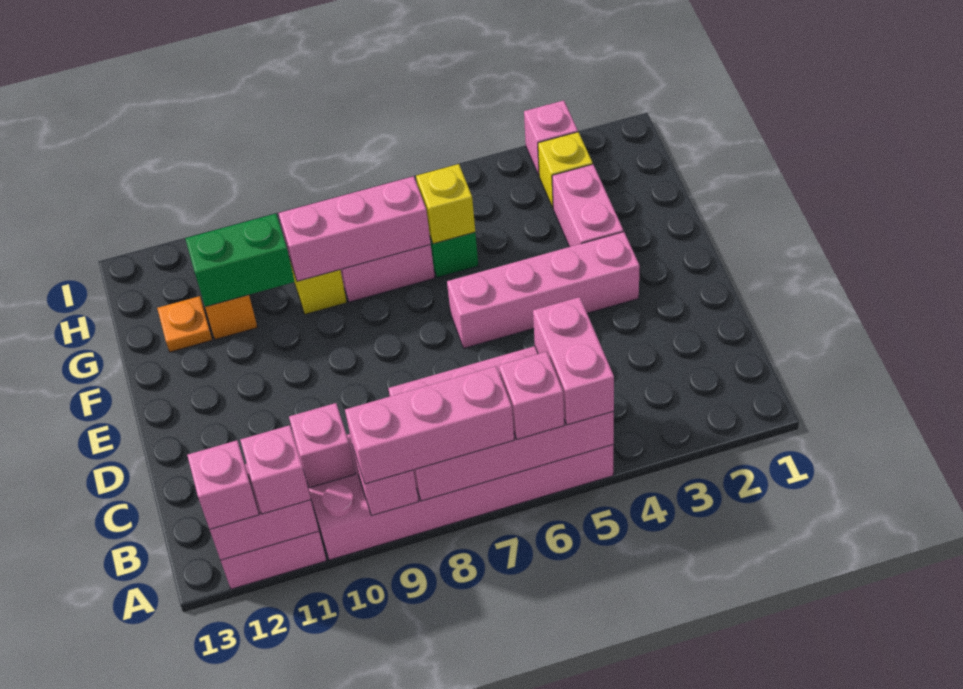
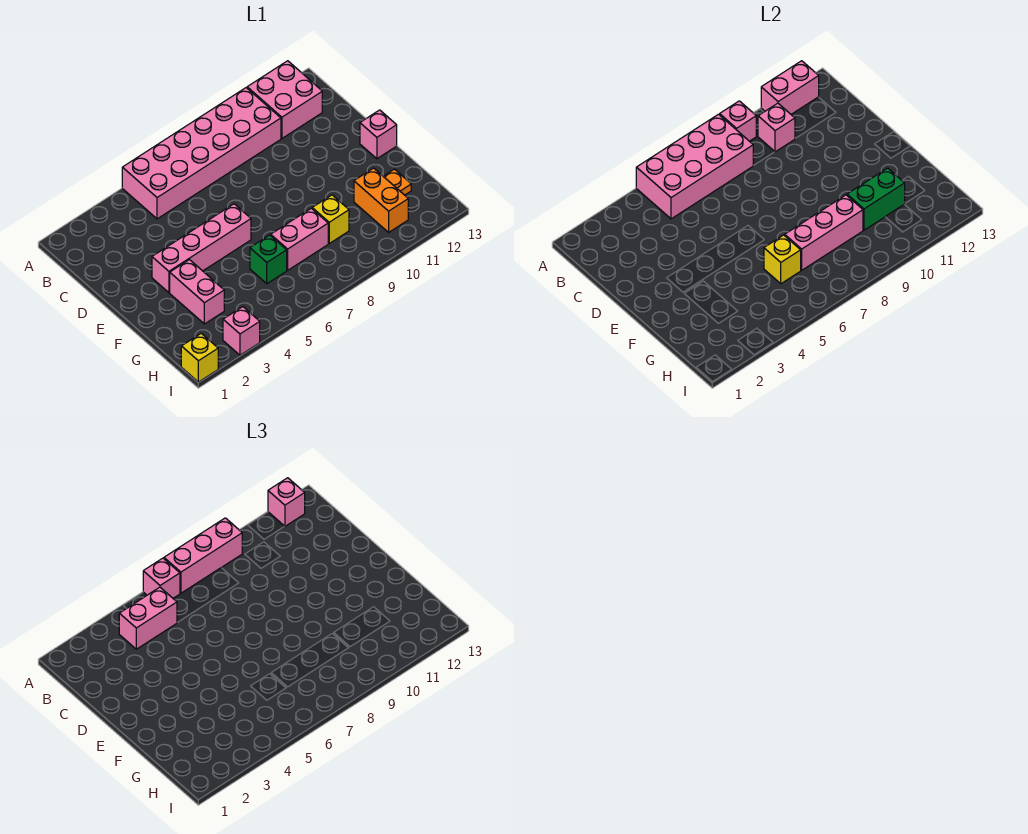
pink 1x2 brick [533,297,614,425] -> pink 1x2 brick turned to [119,587,177,649]
pink 1x1 brick [240,425,311,514] -> pink 1x1 brick moved to [360,110,397,159]
yellow 1x1 brick [538,132,593,208] -> yellow 1x1 brick moved to [181,333,218,382]

